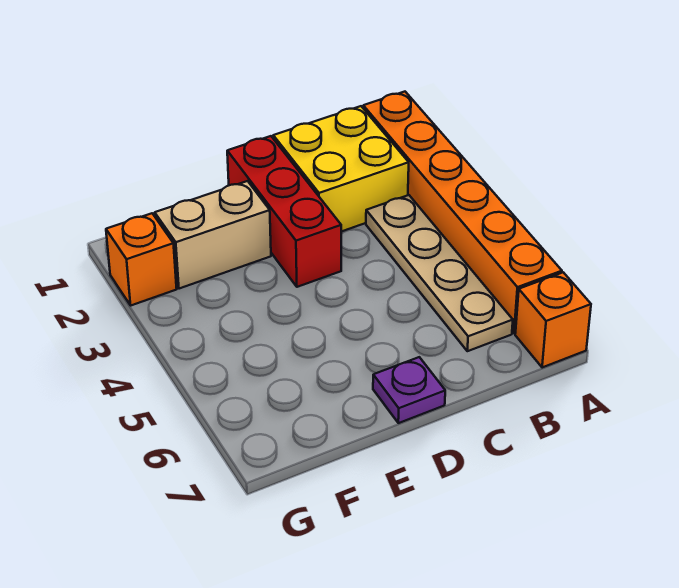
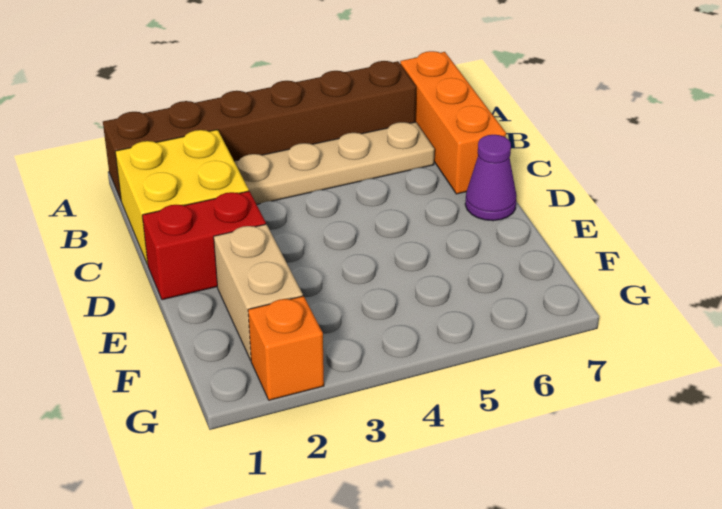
orange 1x6 brick [363,92,562,334] -> brown 1x6 brick [103,61,416,199]
orange 1x1 brick [515,272,591,368] -> orange 1x3 brick [400,51,506,194]
red 1x3 brick [227,136,341,287] -> red 1x2 brick [142,191,266,300]
purple 1x1 plate [373,357,445,423] -> purple 1x1 cone [465,135,517,221]

